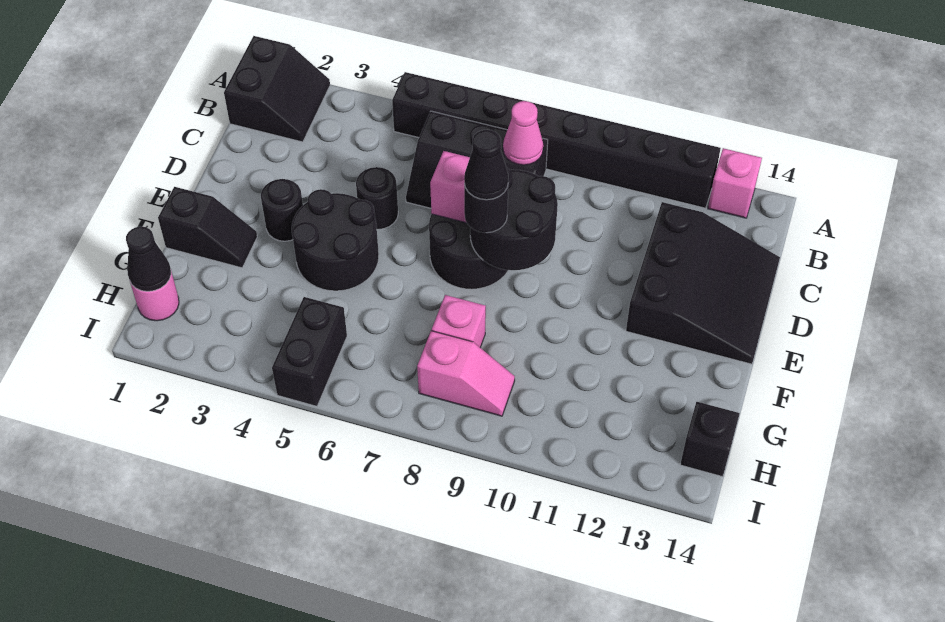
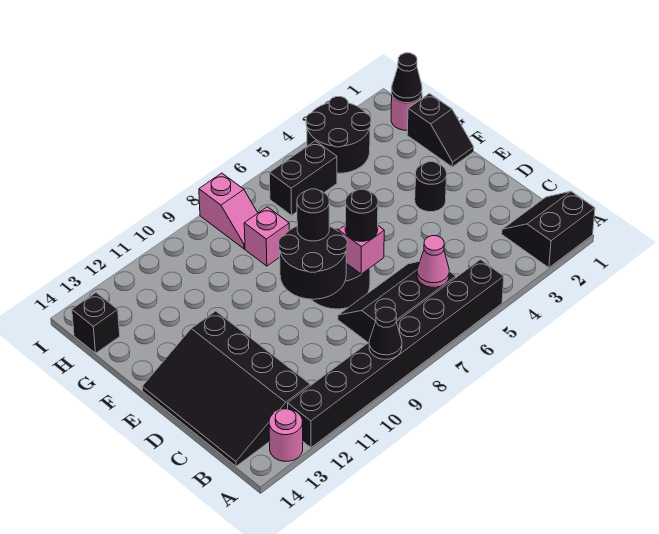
black 2x2 slope [224,36,330,142] -> black 2x2 slope turned to [502,191,595,268]
pink 1x1 brick [708,148,762,218] -> pink 1x1 round brick [269,409,303,461]
pink 1x1 cone [503,101,543,165] -> pink 1x1 cone moved to [417,236,449,287]
black 3x3 slope [626,202,780,364] -> black 3x4 slope [142,311,310,466]
black 1x1 round brick [356,167,398,229] -> black 1x1 round brick moved to [345,189,378,241]
black 2x2 round brick [292,189,379,291] -> black 2x2 round brick moved to [306,97,371,173]
black 1x1 cone [464,130,508,200] -> black 1x1 cone moved to [369,307,402,359]
black 1x2 slope [158,187,257,268] -> black 1x2 slope turned to [407,94,474,167]
black 1x2 brick [272,297,347,406] -> black 1x2 brick turned to [269,141,337,215]
pink 1x2 slope [417,331,515,416] -> pink 1x2 slope turned to [199,173,258,249]

